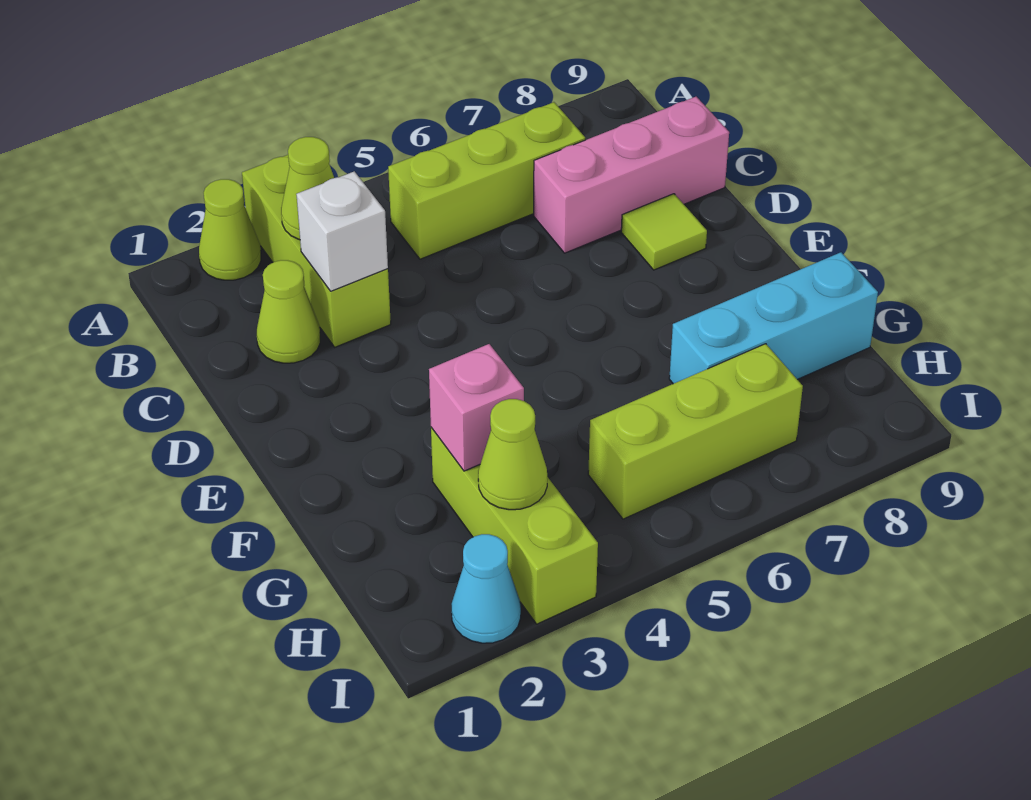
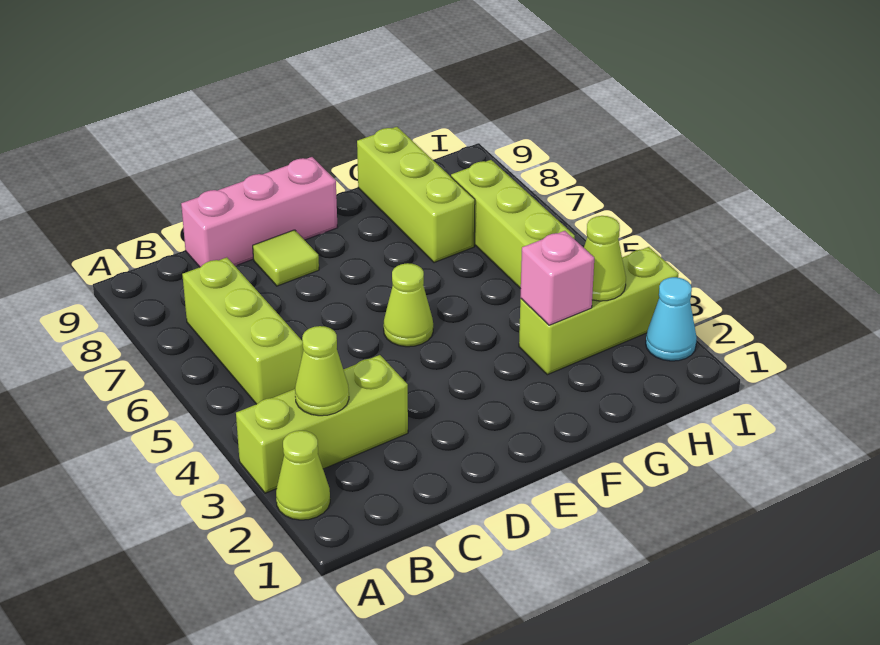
lime 1x1 cone [257,260,320,363] -> lime 1x1 cone moved to [384,263,433,347]
white 1x1 brick [296,171,388,291] -> none
pink 1x3 brick [534,97,729,253] -> pink 1x3 brick turned to [181,157,338,267]
cyan 1x3 brick [669,252,878,384] -> lime 1x3 brick [357,127,475,263]

